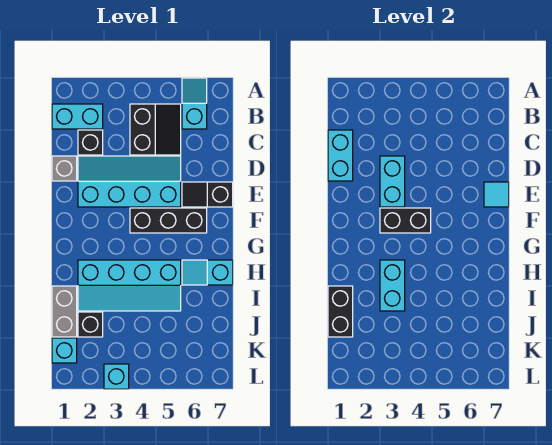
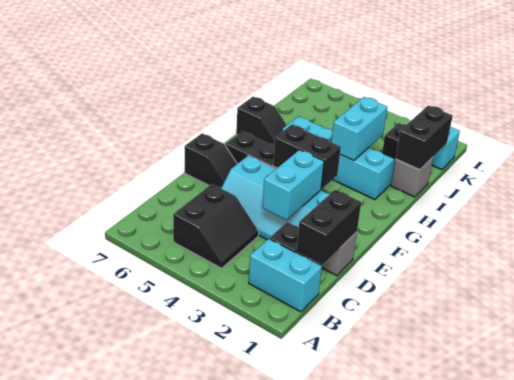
cyan 1x2 slope [182,78,207,129] -> none
black 2x2 slope [130,104,181,155] -> black 2x2 slope turned to [173,184,259,268]
cyan 1x2 brick [328,130,353,181] -> black 1x2 brick [297,190,361,265]
cyan 1x1 tile [484,182,509,207] -> none
cyan 1x2 slope [182,260,233,285] -> black 1x2 slope [236,97,287,145]
grey 1x2 brick [52,286,77,337] -> grey 1x1 brick [391,157,433,197]
cyan 1x1 brick [104,364,129,389] -> none

